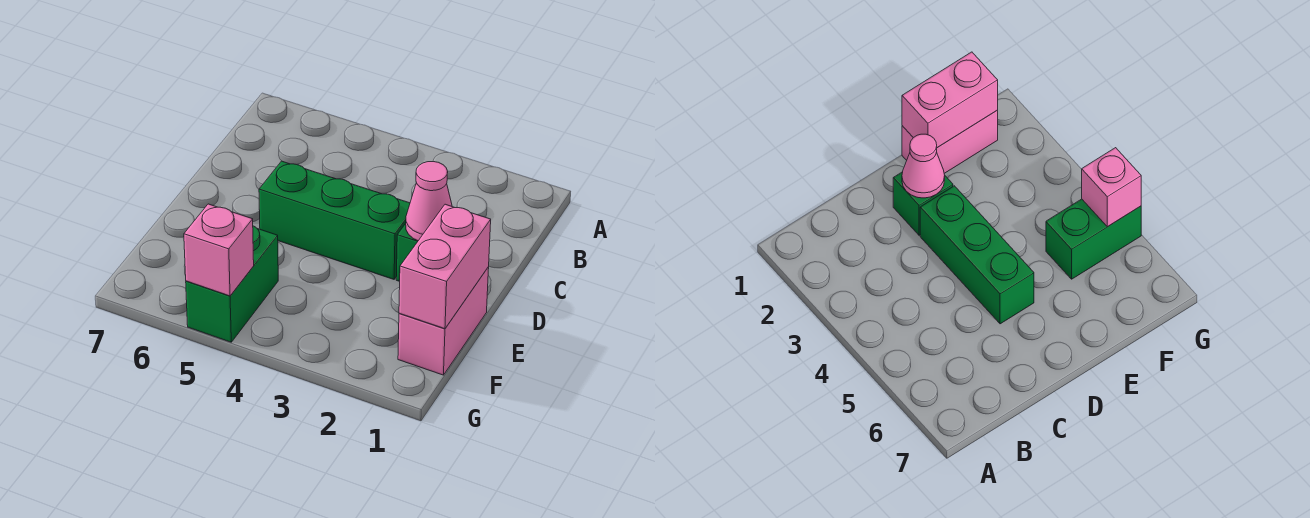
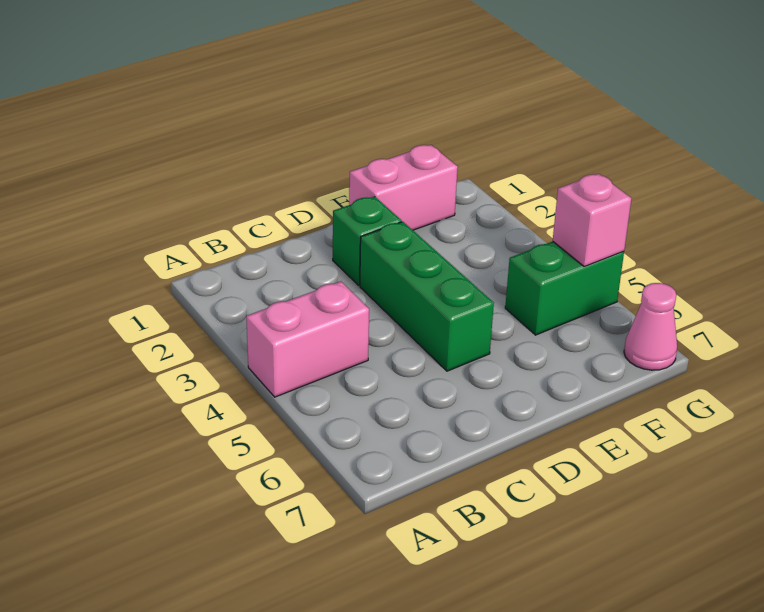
pink 1x1 cone [406,162,452,241] -> pink 1x1 cone moved to [624,283,677,370]
pink 1x2 brick [399,204,491,329] -> pink 1x2 brick moved to [246,281,369,397]

